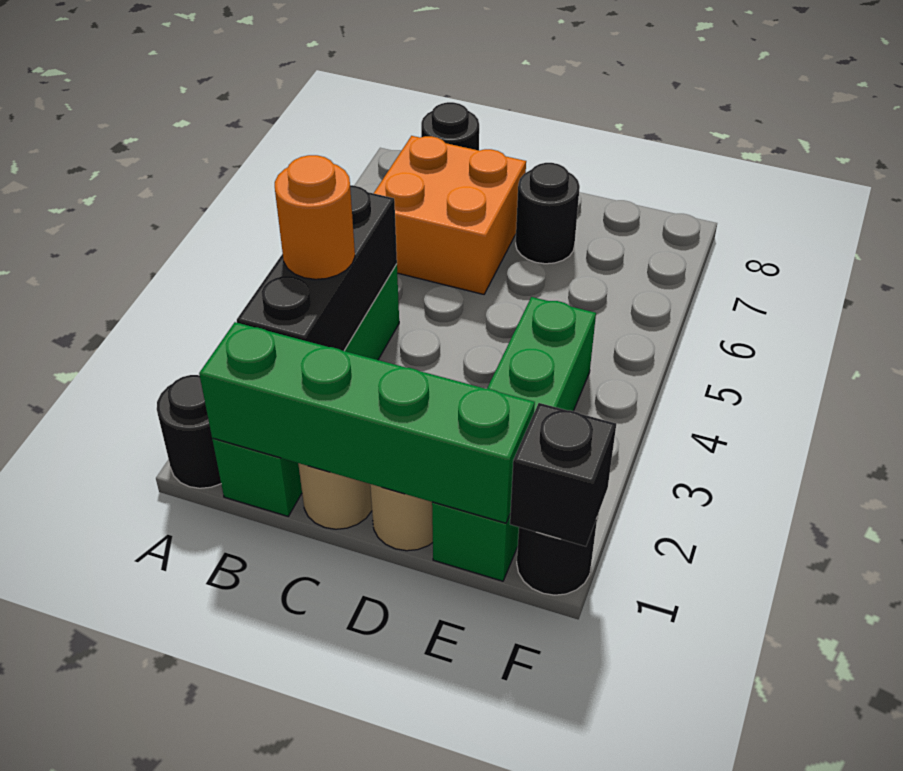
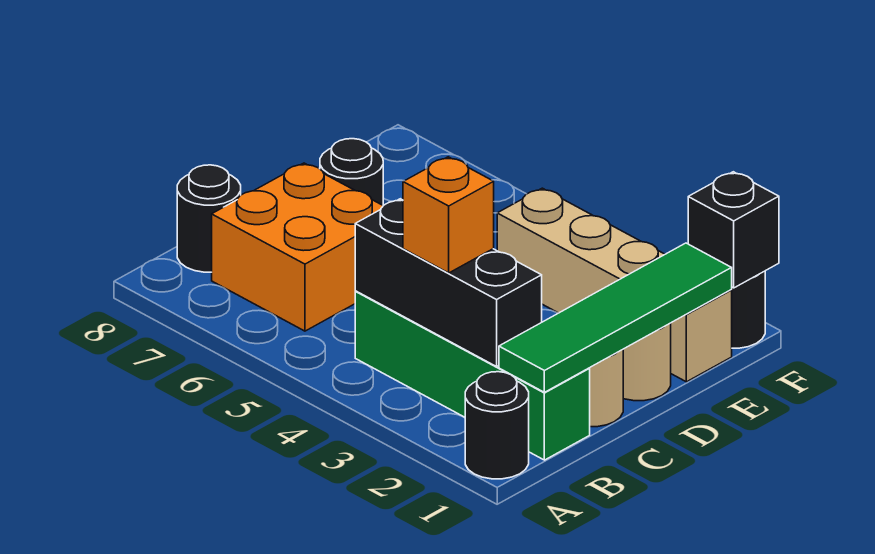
green 1x4 brick [199,322,535,523] -> green 1x4 tile [499,243,732,392]
orange 1x1 round brick [275,155,355,279] -> orange 1x1 brick [403,157,494,273]
green 1x4 brick [432,297,596,581] -> tan 1x4 brick [497,188,732,382]

